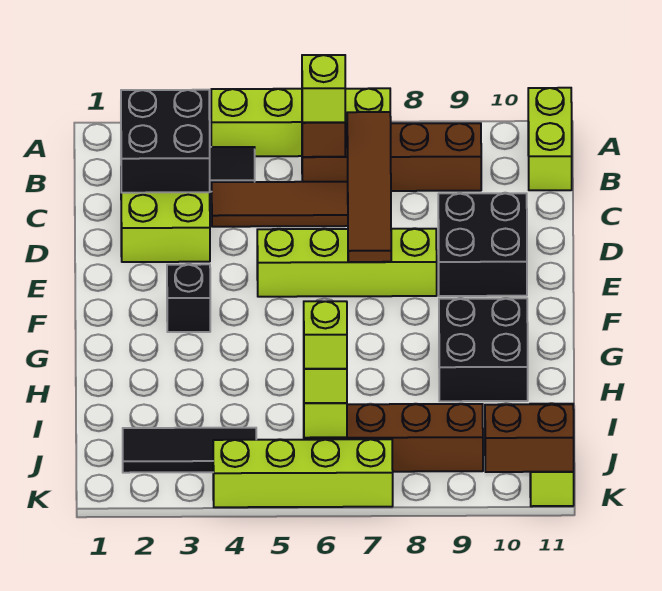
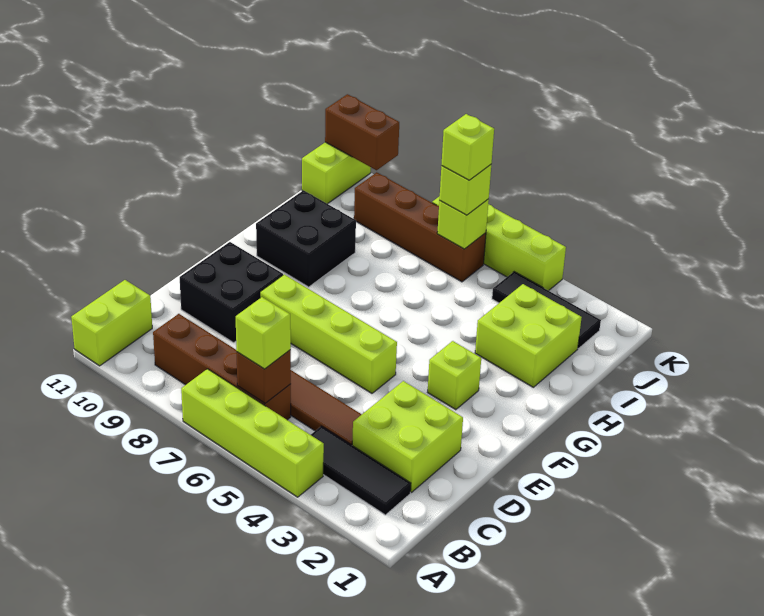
black 2x2 brick [121,90,210,193] -> none
brown 1x4 tile [347,112,391,262] -> none
black 1x1 brick [167,264,210,332] -> lime 1x1 brick [428,341,481,410]
none -> lime 2x2 brick [475,284,582,387]

